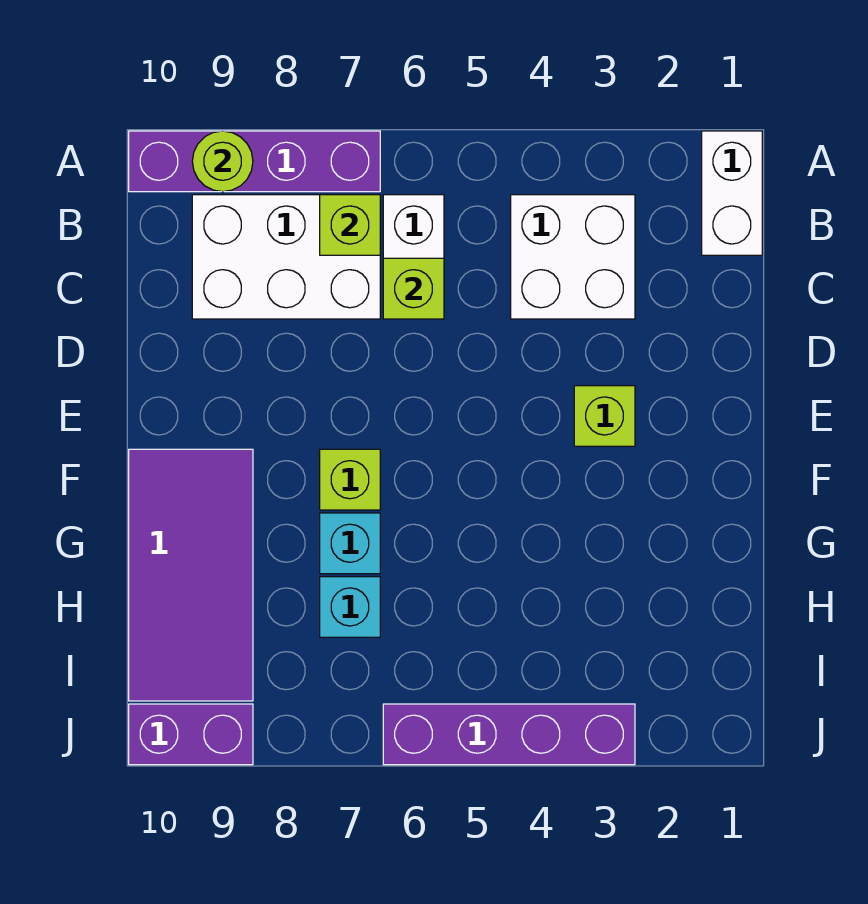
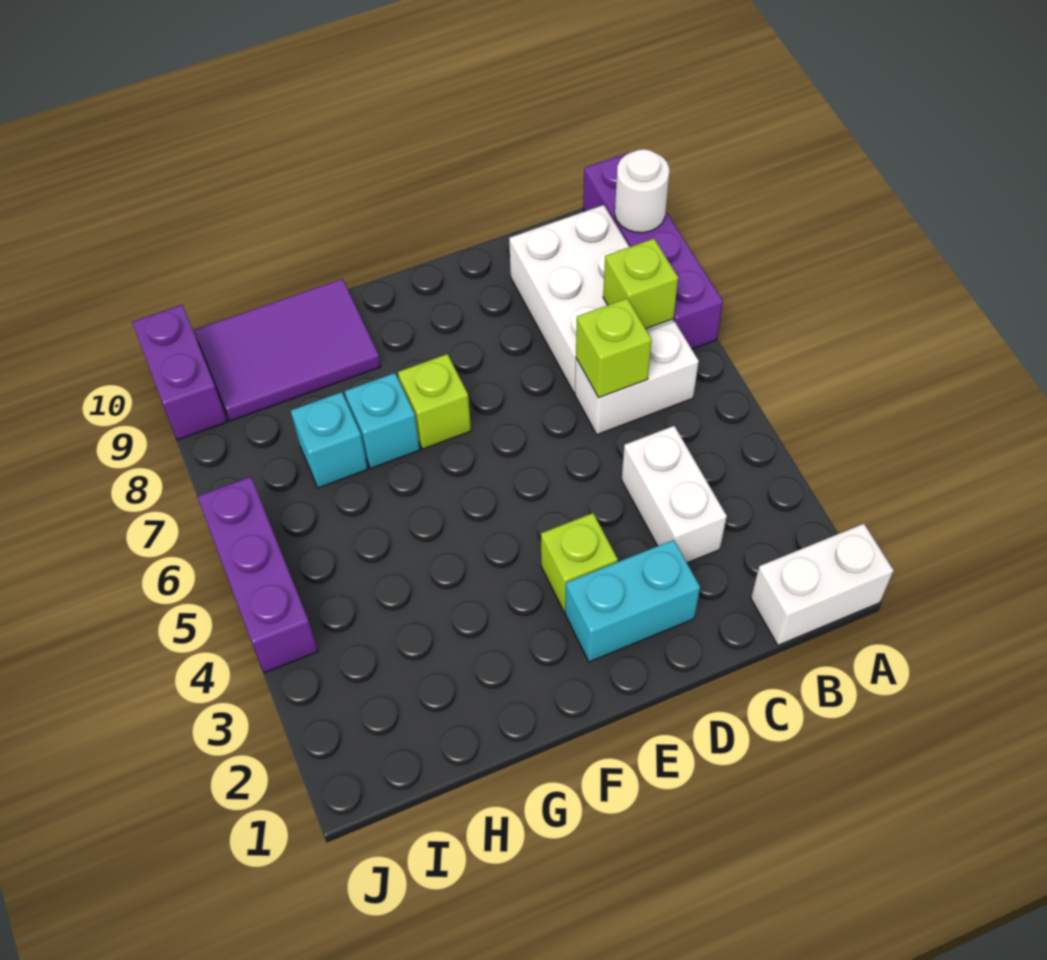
lime 1x1 round brick [192,131,253,192] -> white 1x1 round brick [615,149,669,233]
white 2x2 brick [511,195,635,319] -> white 1x2 brick [622,426,727,563]
none -> cyan 1x2 brick [565,540,700,662]
purple 2x4 tile [129,449,253,701] -> purple 2x3 tile [194,279,381,421]
purple 1x4 brick [383,704,635,765] -> purple 1x3 brick [197,477,318,673]

